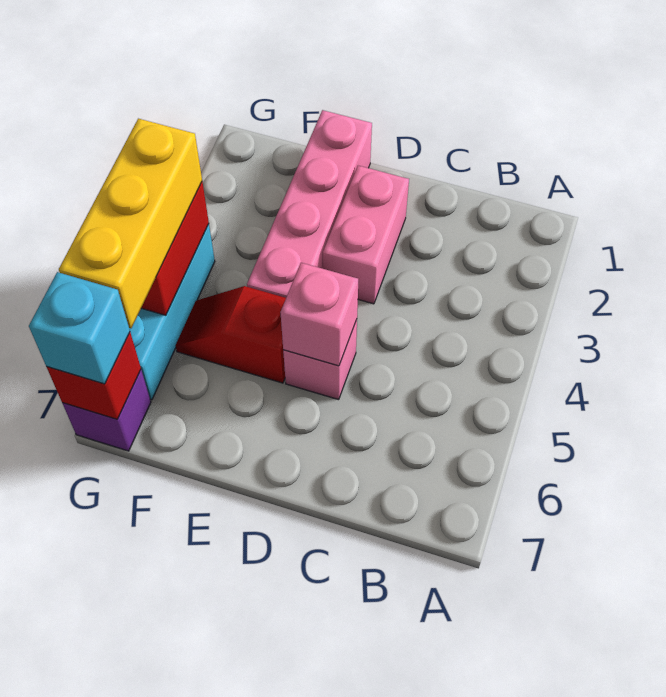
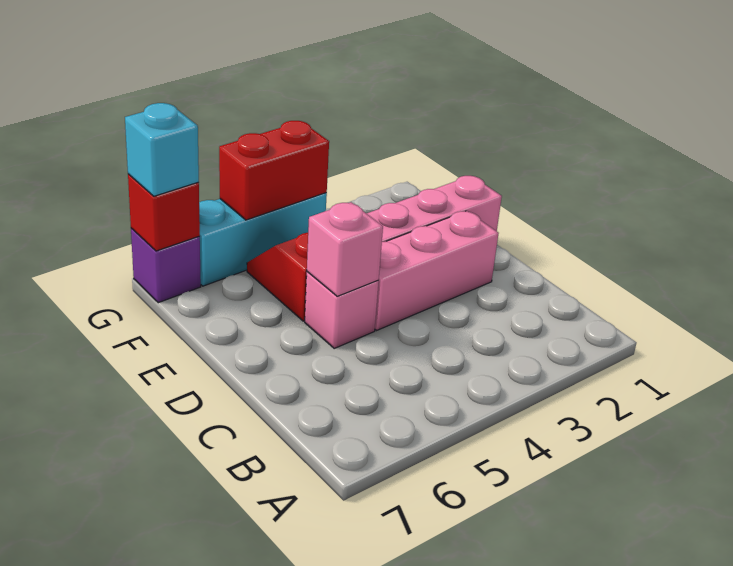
pink 1x2 brick [323,166,409,304] -> pink 1x3 brick [375,211,499,330]
yellow 1x3 brick [59,119,202,328] -> none

